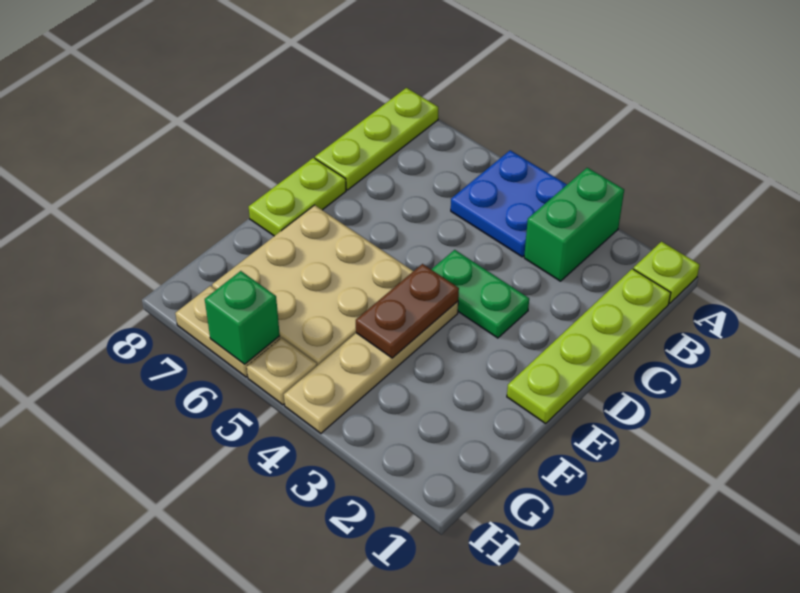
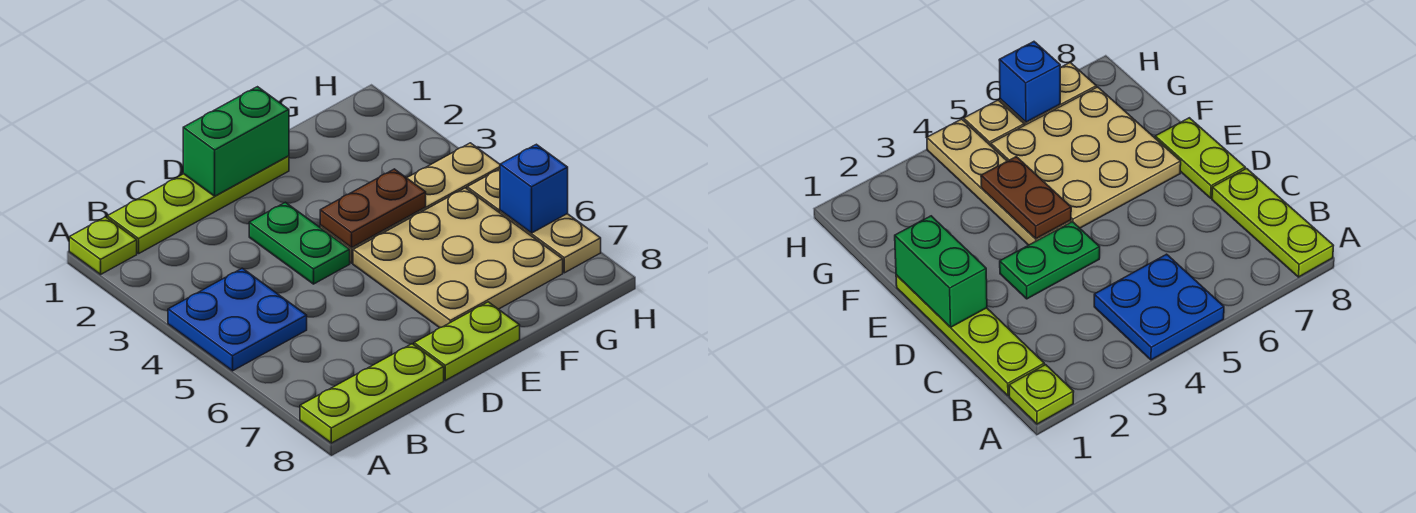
green 1x2 brick [524,168,624,281] -> green 1x2 brick moved to [183,87,289,196]
green 1x1 brick [205,271,280,364] -> blue 1x1 brick [500,144,568,233]

